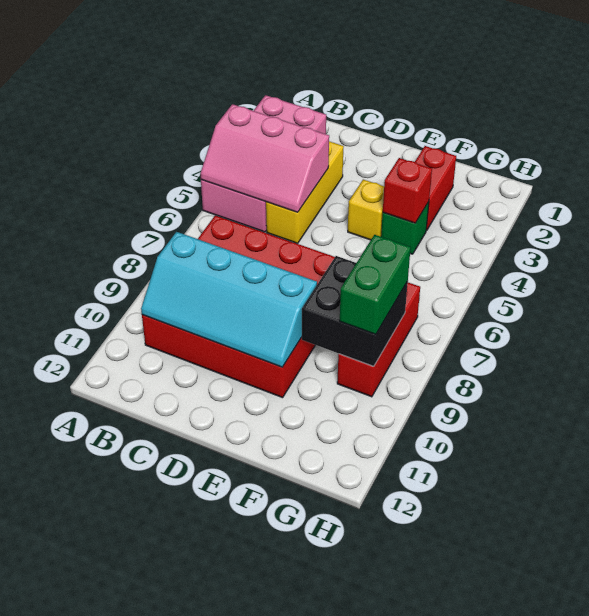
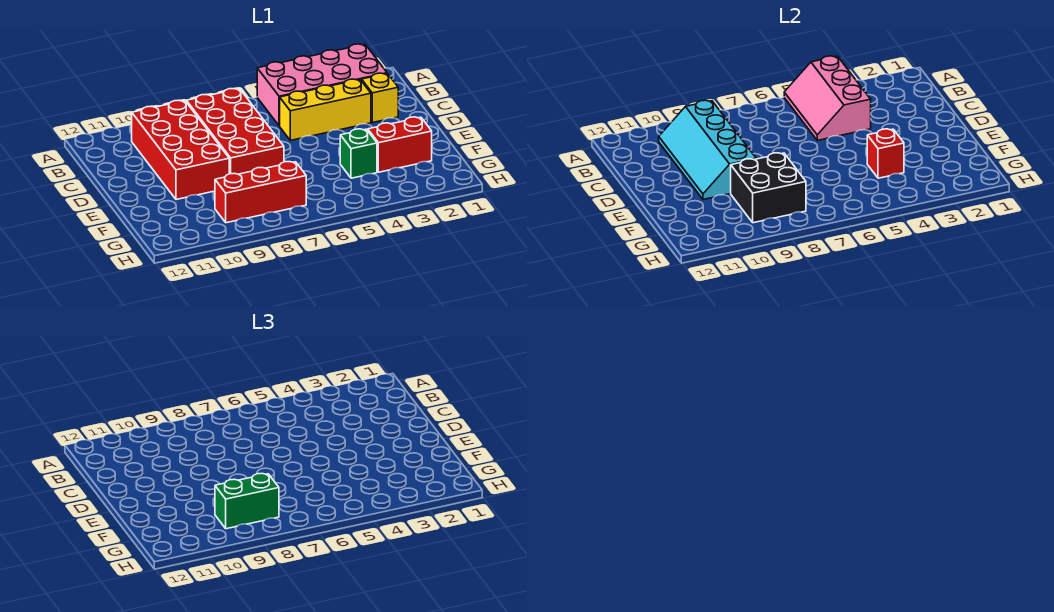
yellow 1x1 brick [348,180,384,240] -> yellow 1x1 brick moved to [362,73,398,123]

